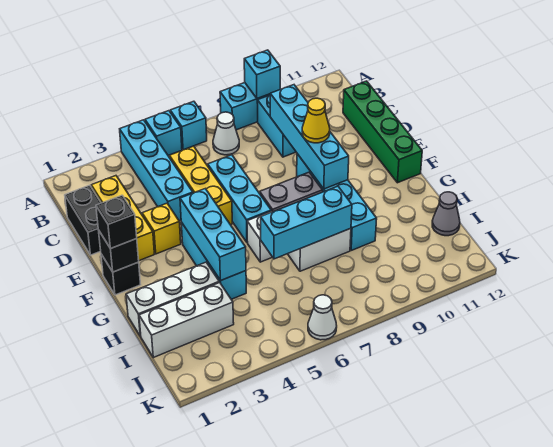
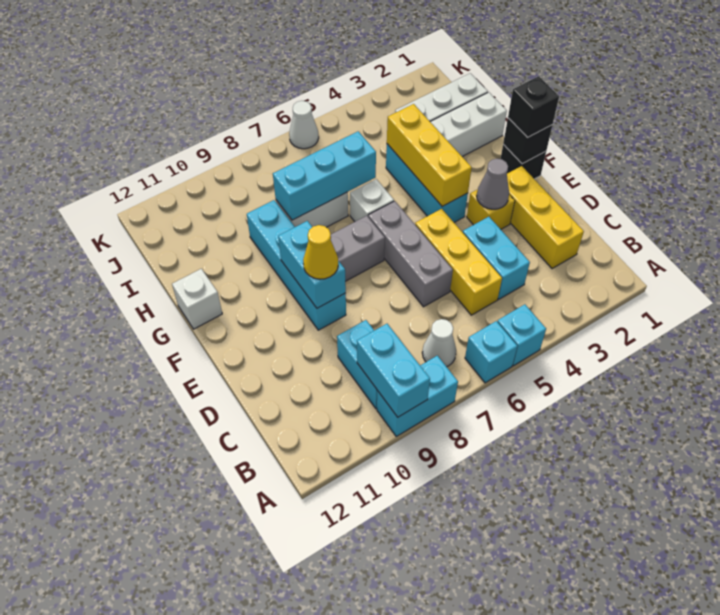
cyan 1x4 brick [120,120,193,221] -> cyan 1x2 brick [463,217,530,299]
cyan 1x1 brick [244,50,280,99] -> cyan 1x2 brick [357,324,430,417]
black 1x2 brick [65,185,101,255] -> none
cyan 1x4 brick [270,85,349,189] -> cyan 1x2 brick [278,221,346,308]
green 1x4 brick [343,81,422,183] -> none
cyan 1x3 brick [207,155,271,242] -> grey 1x3 brick [368,201,453,307]
cyan 1x3 brick [180,189,246,281] -> yellow 1x3 brick [387,104,472,206]
none -> white 1x1 brick [172,269,222,329]
grey 1x1 cone [432,192,460,236] -> grey 1x1 cone moved to [477,159,509,209]

